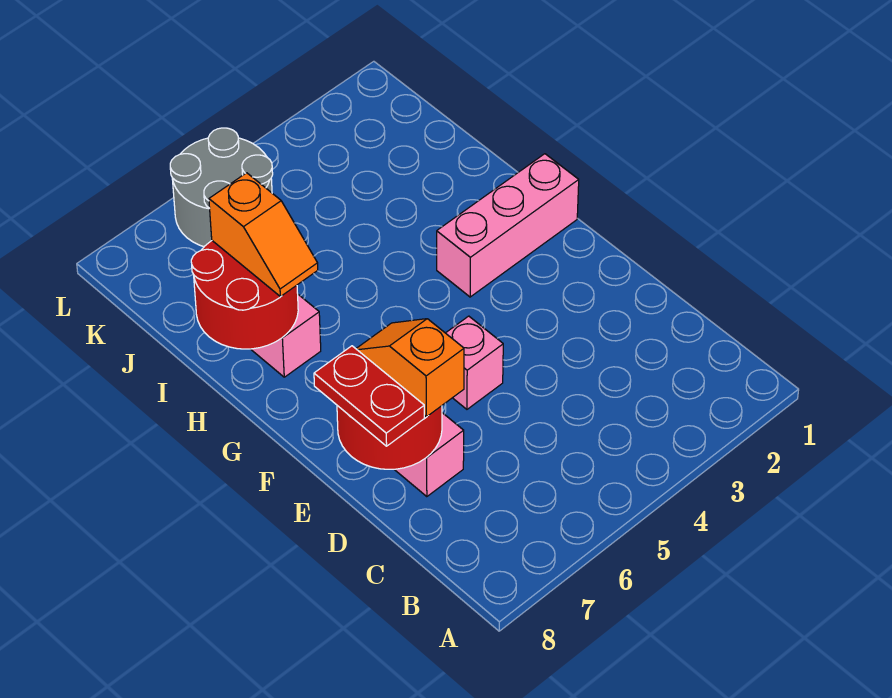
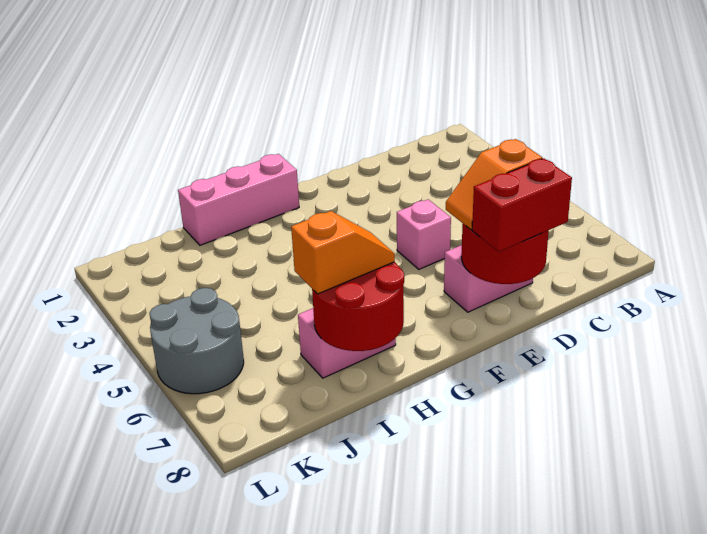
red 1x2 plate [314,346,424,446] -> red 1x2 brick [472,158,572,252]
pink 1x3 brick [437,154,579,297] -> pink 1x3 brick turned to [178,154,299,245]

